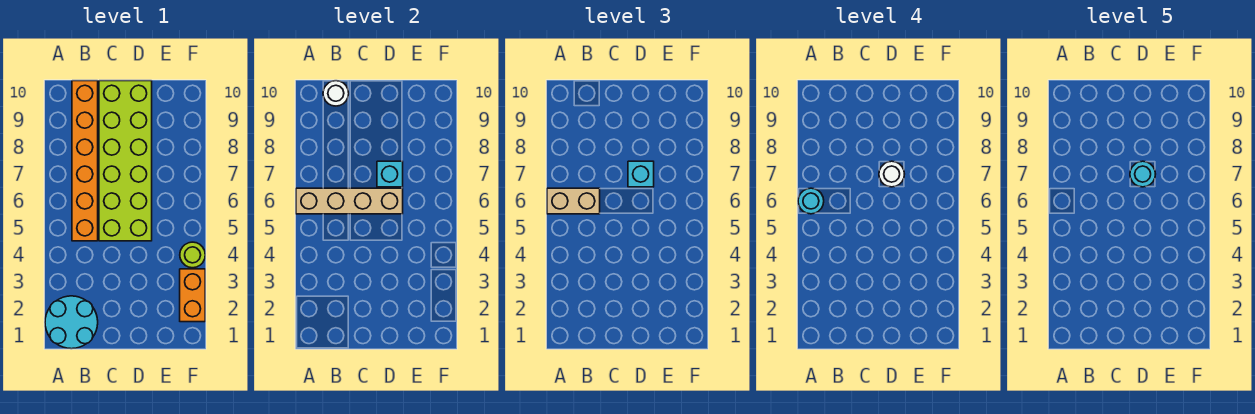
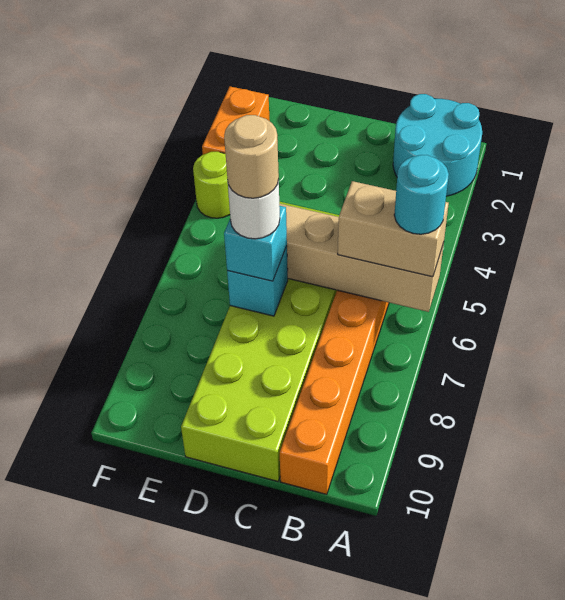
white 1x1 round brick [323,81,349,106] -> none
cyan 1x1 round brick [1130,161,1155,187] -> tan 1x1 round brick [224,115,279,198]

